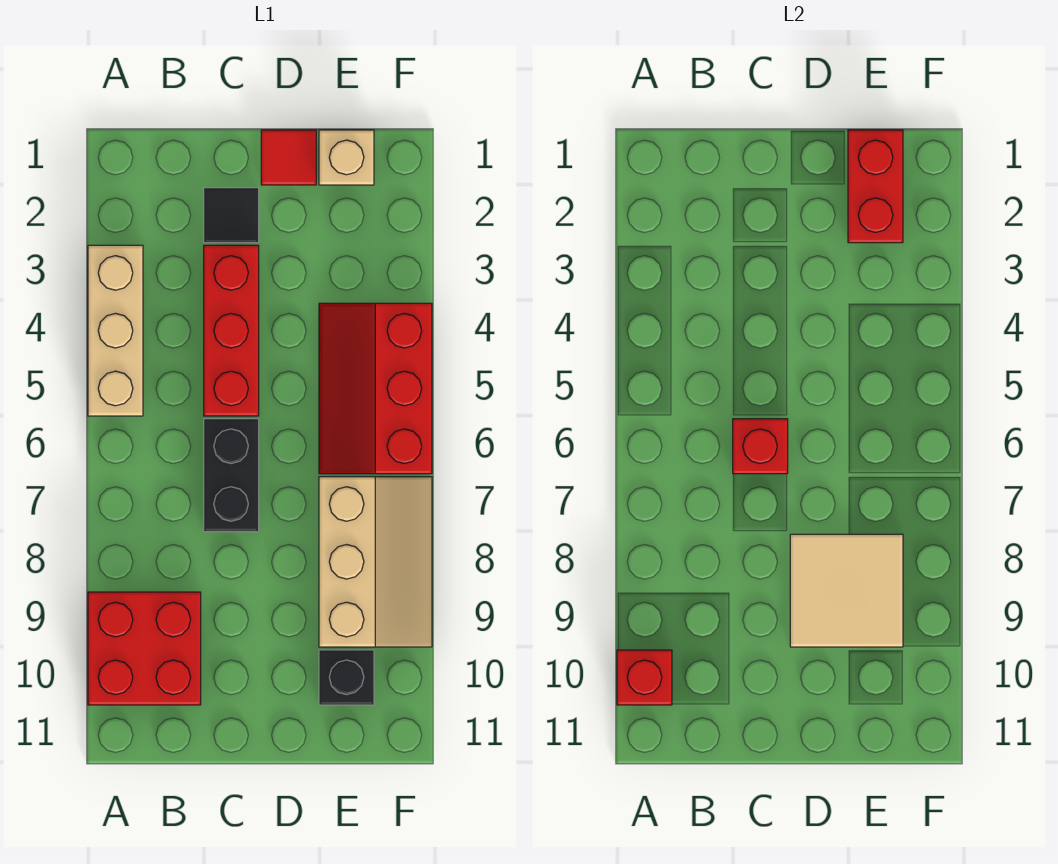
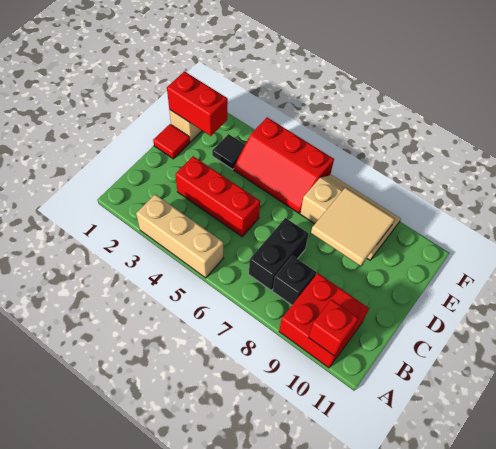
black 1x1 tile [204,188,259,243] -> black 1x1 tile moved to [212,134,245,169]
black 1x2 brick [204,419,259,532] -> black 1x2 brick turned to [249,218,309,290]
red 1x1 brick [733,419,788,474] -> none
black 1x1 brick [319,650,374,705] -> black 1x1 brick moved to [273,256,316,305]

